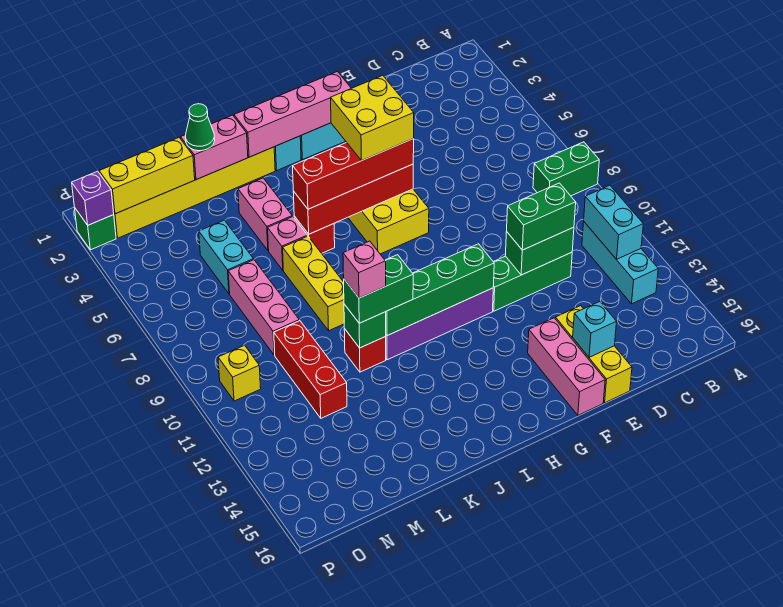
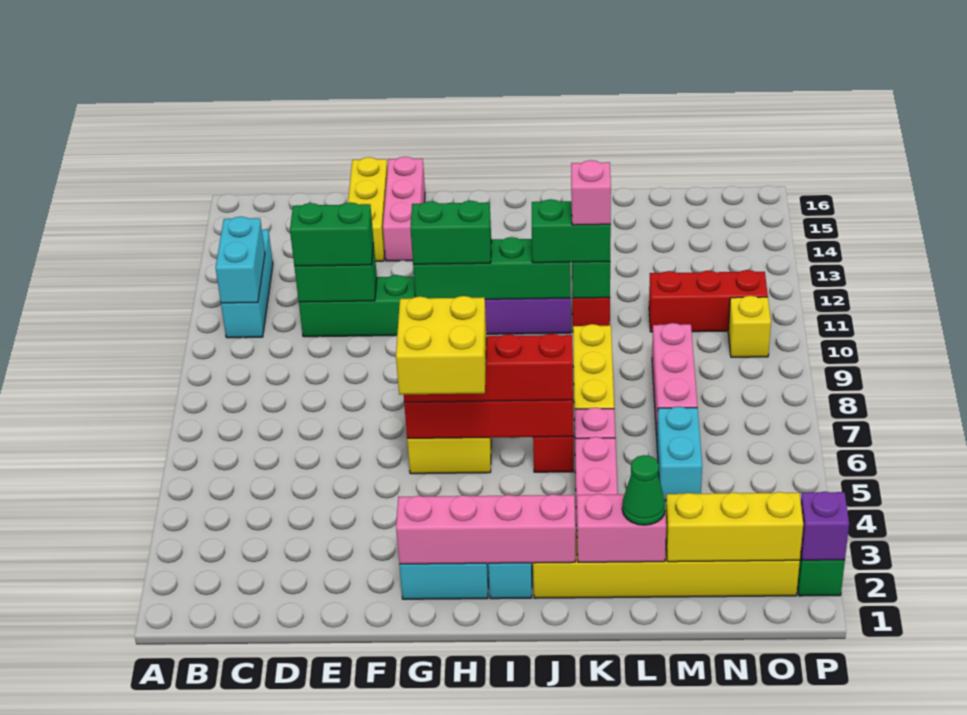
green 1x2 brick [533,142,599,196] -> green 1x2 brick moved to [410,201,491,264]
cyan 1x1 brick [573,302,617,357] -> none
red 1x3 brick [274,321,347,418] -> red 1x3 brick turned to [649,270,768,332]

